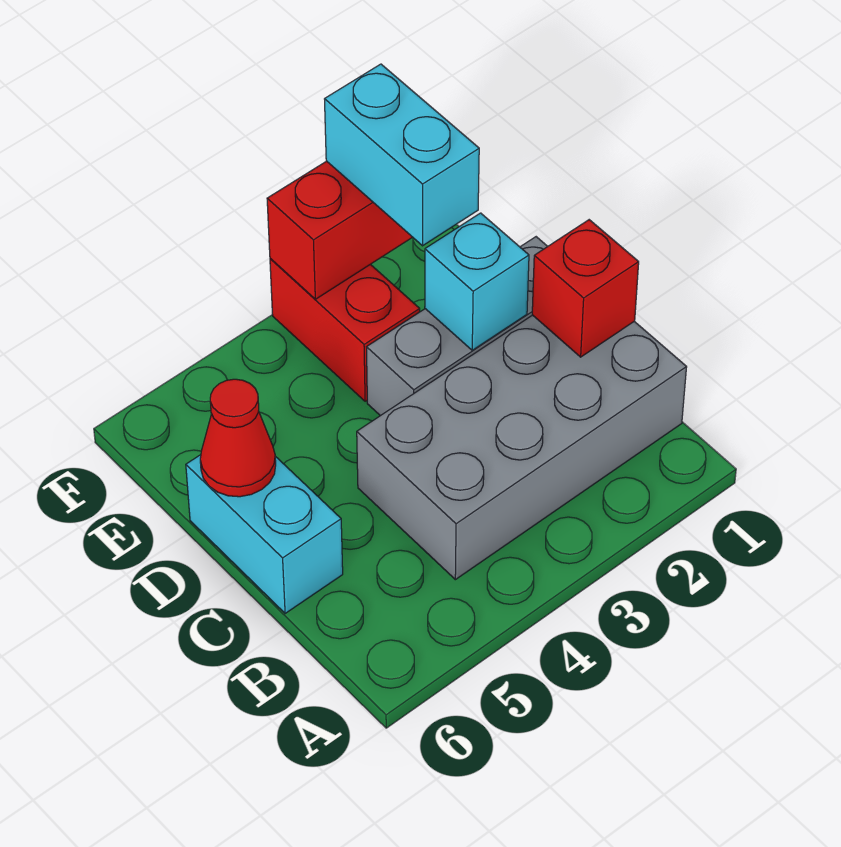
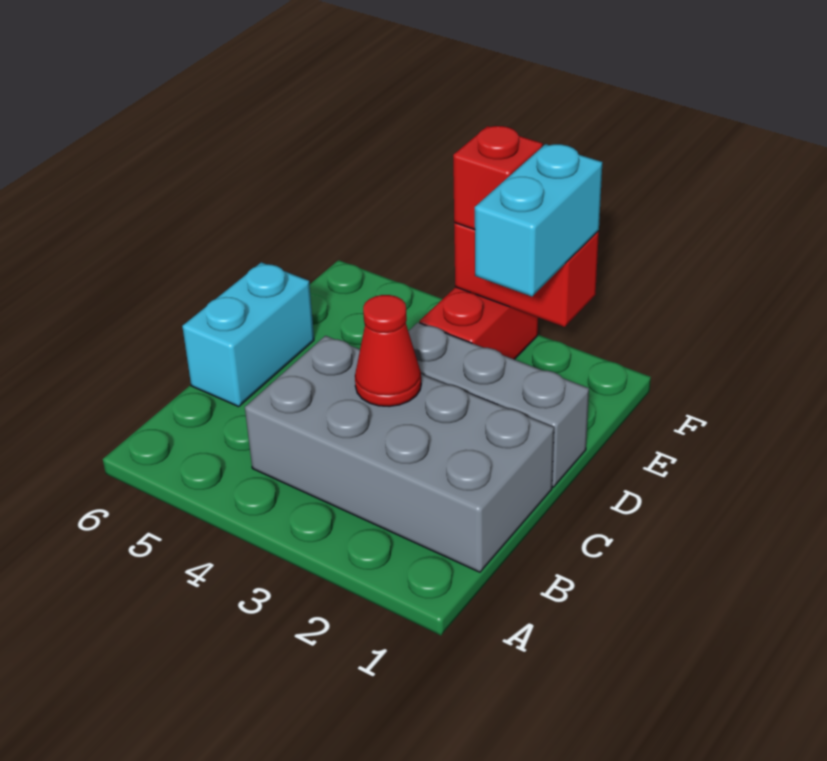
red 1x1 brick [532,220,639,357] -> red 1x1 brick moved to [453,126,543,230]
cyan 1x1 brick [425,213,529,350] -> none
red 1x1 cone [200,379,276,497] -> red 1x1 cone moved to [355,295,421,407]

